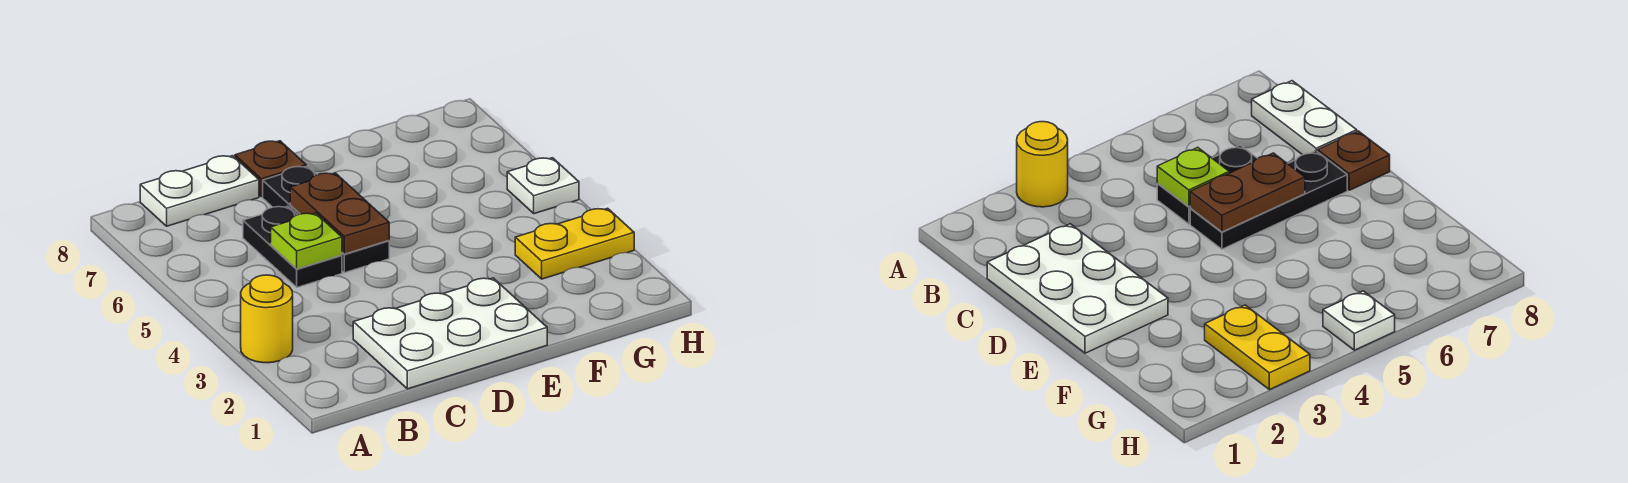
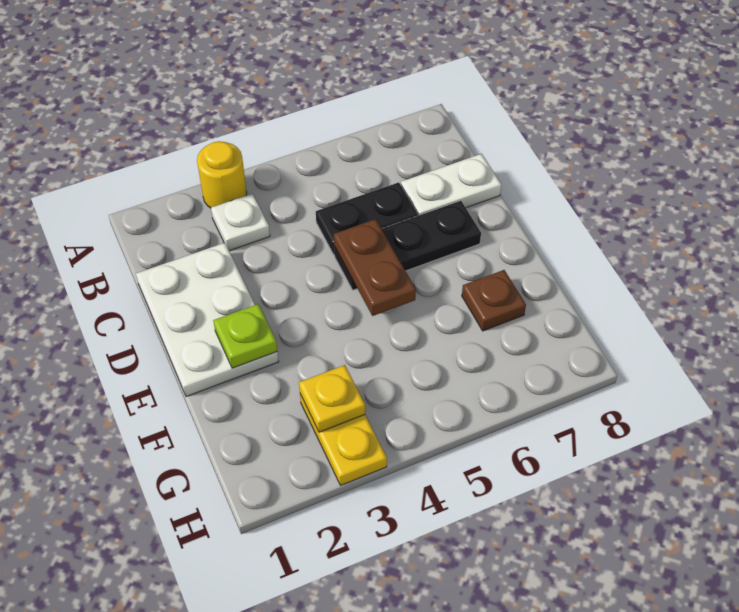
white 1x2 plate [140,156,259,226] -> white 1x2 plate turned to [401,154,502,216]
lime 1x1 plate [271,213,342,269] -> lime 1x1 plate moved to [213,304,277,368]
brown 1x2 plate [290,173,389,254] -> brown 1x2 plate turned to [334,219,416,316]
brown 1x1 plate [235,141,306,197] -> brown 1x1 plate moved to [462,270,526,331]
none -> yellow 1x1 plate [299,365,365,432]
white 1x1 plate [507,158,579,214] -> white 1x1 plate moved to [211,194,270,251]

